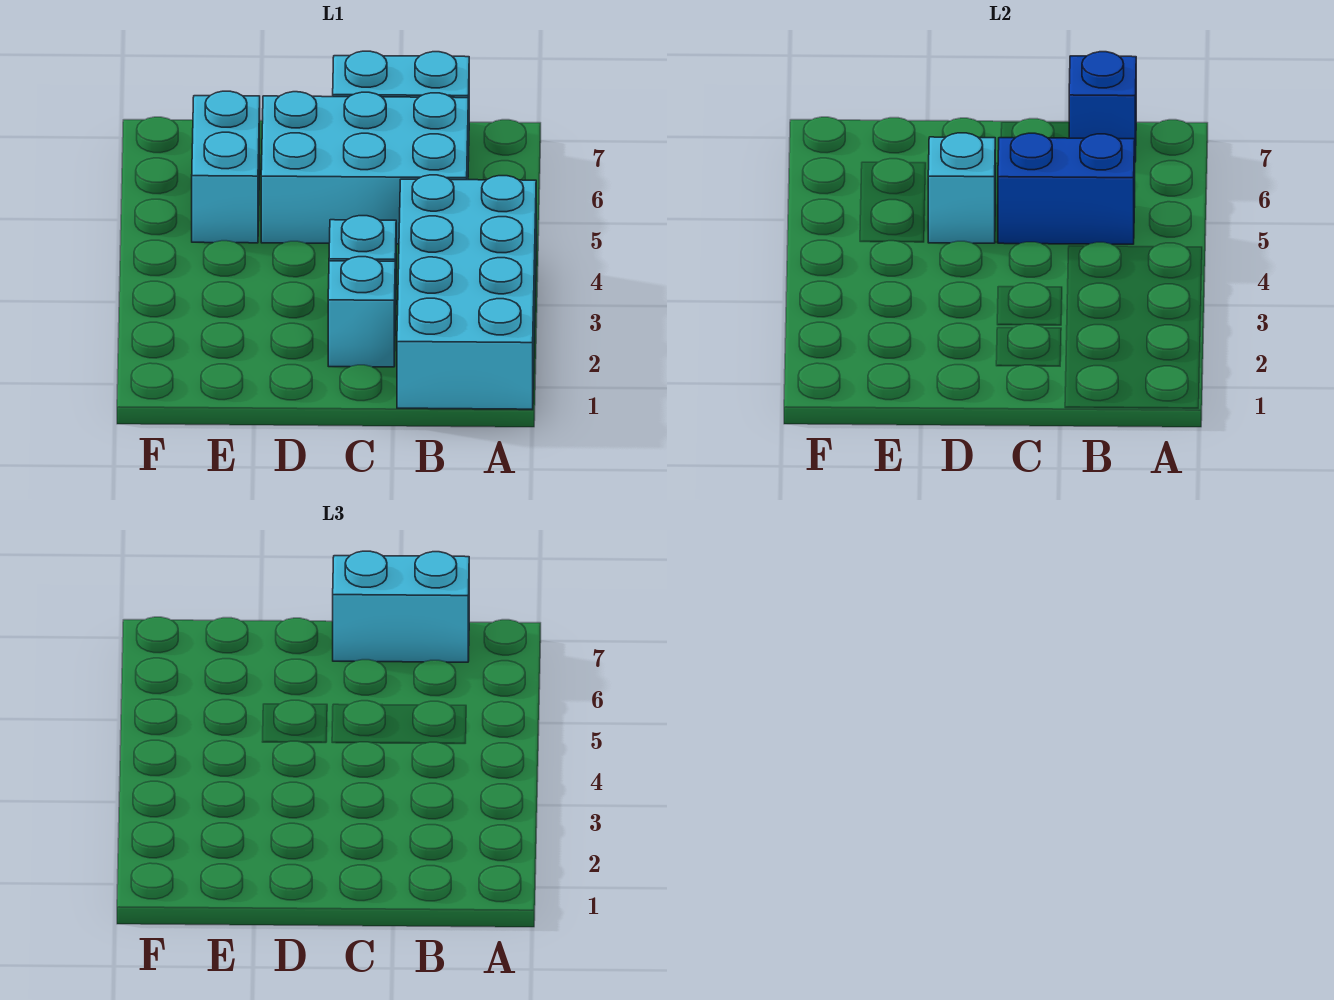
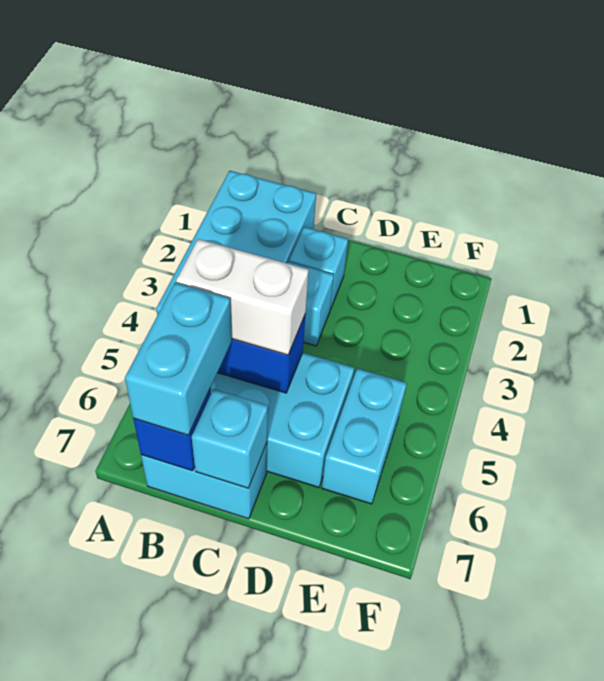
none -> white 1x2 brick [176,239,309,355]
cyan 1x2 brick [333,551,469,662] -> cyan 1x2 brick turned to [125,283,232,435]
cyan 1x1 brick [928,133,995,243] -> cyan 1x1 brick moved to [192,389,268,488]

